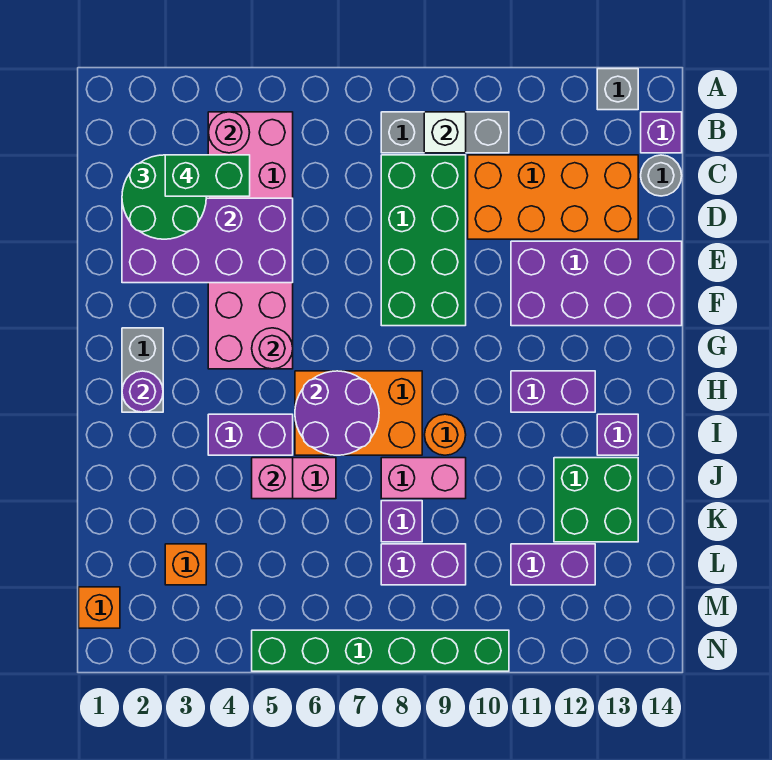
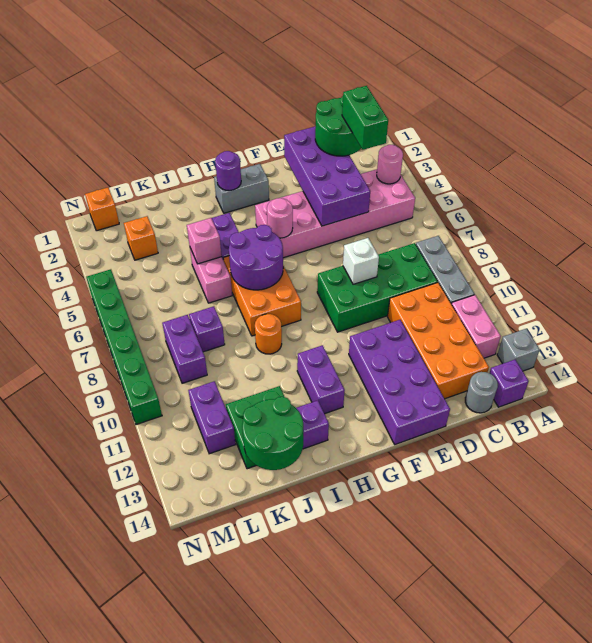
white 1x1 brick [424,112,466,153] -> white 1x1 brick moved to [343,238,379,284]
pink 1x2 brick [381,458,466,499] -> pink 1x2 brick moved to [452,295,501,358]
none -> green 2x2 round brick [242,397,303,470]

